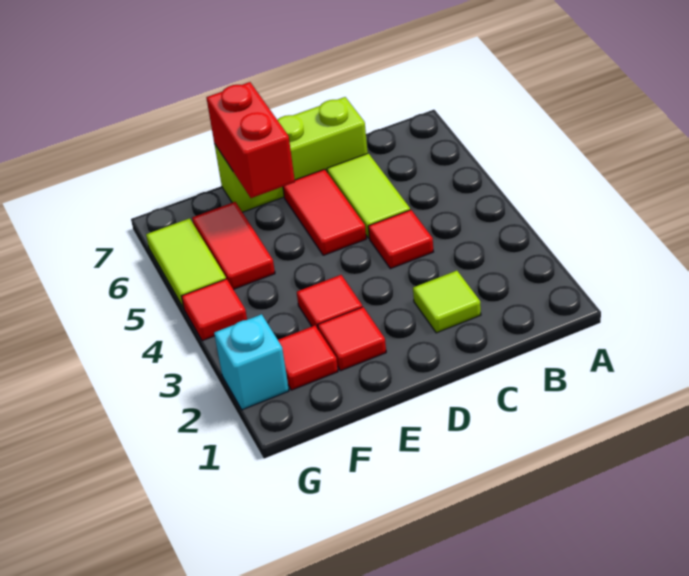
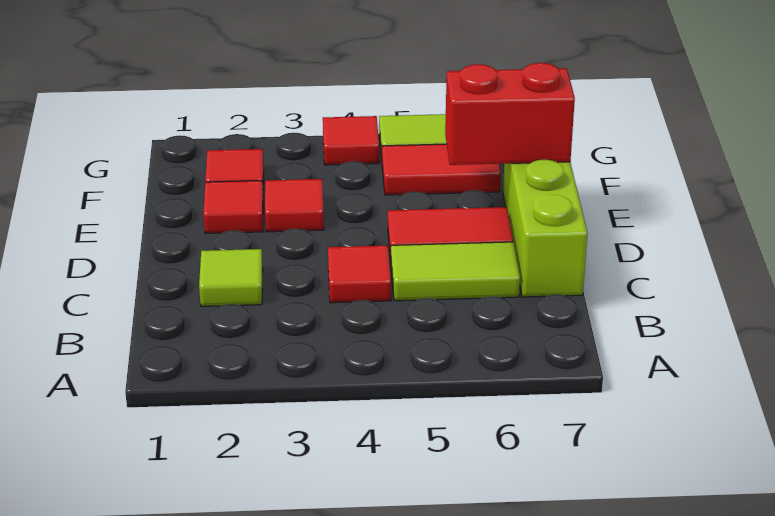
cyan 1x1 brick [214,314,289,410] -> none

